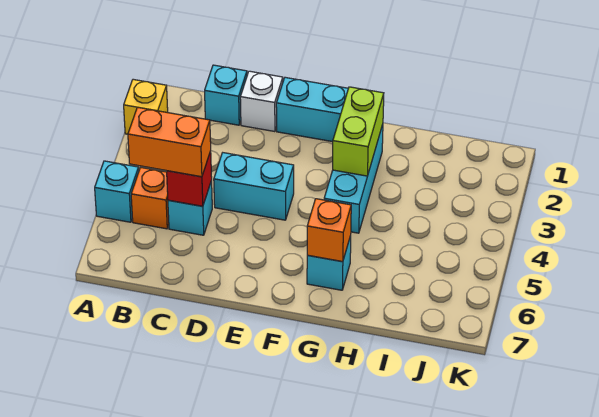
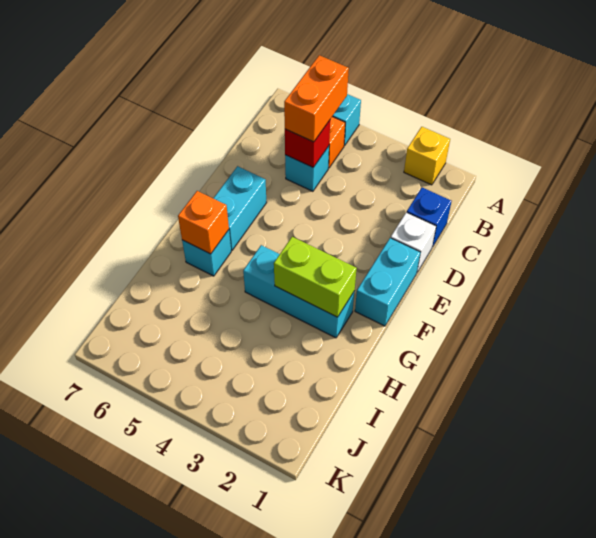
cyan 1x1 brick [205,65,247,125] -> blue 1x1 brick [407,188,451,247]
cyan 1x2 brick [214,153,294,220] -> cyan 1x2 brick moved to [213,166,267,251]

